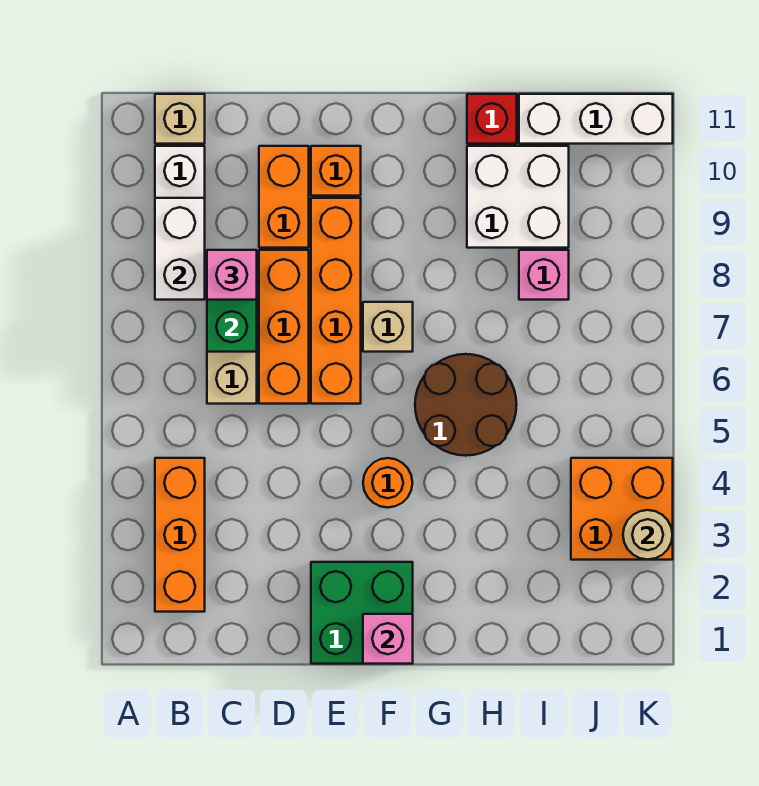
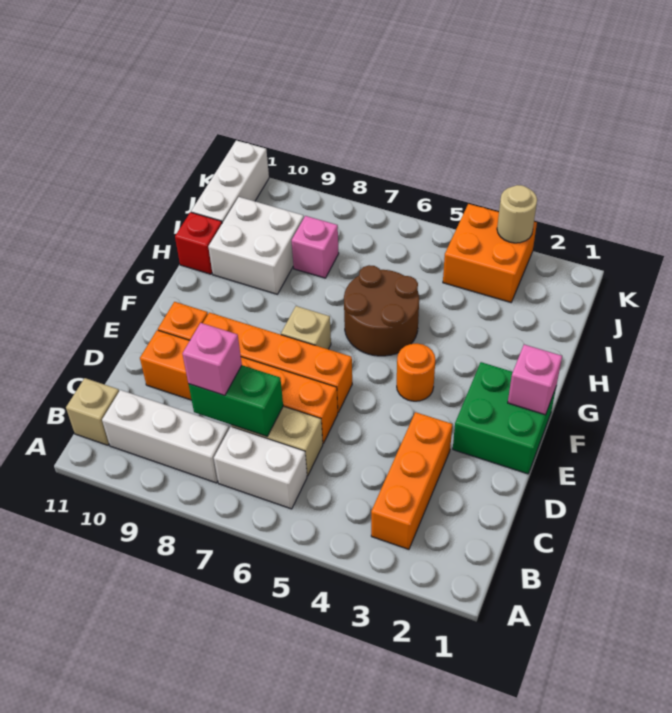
orange 1x3 brick [155,458,205,612] -> orange 1x3 brick turned to [371,412,452,549]
white 1x2 brick [155,198,205,300] -> white 1x2 brick moved to [214,427,307,509]

